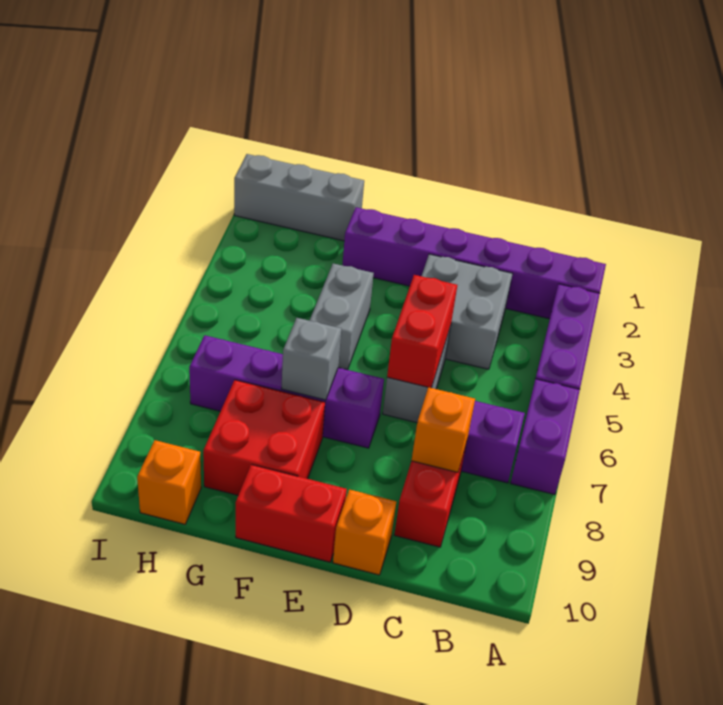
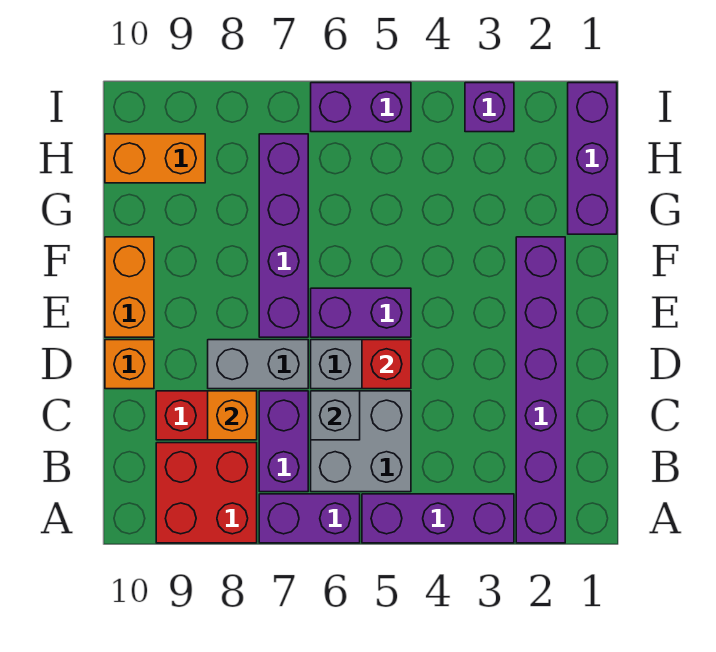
grey 2x2 brick [422,254,512,369] -> grey 2x2 brick moved to [311,391,411,492]
red 1x2 brick [387,275,457,388] -> red 1x1 brick [362,340,411,389]
none -> purple 1x2 brick [311,288,411,337]
red 1x2 brick [236,465,347,562] -> orange 1x2 brick [105,237,154,337]
grey 1x2 brick [310,263,374,370] -> grey 1x2 brick moved to [208,340,308,389]
grey 1x1 brick [281,318,341,400] -> grey 1x1 brick moved to [311,391,360,440]
red 2x2 brick [203,380,325,495] -> red 2x2 brick moved to [156,443,257,543]
grey 1x3 brick [234,154,364,241] -> purple 1x3 brick [568,83,617,234]
orange 1x1 brick [137,440,201,524] -> orange 1x2 brick [105,134,205,183]
none -> purple 1x1 brick [465,83,514,132]
none -> purple 1x2 brick [311,83,411,132]

